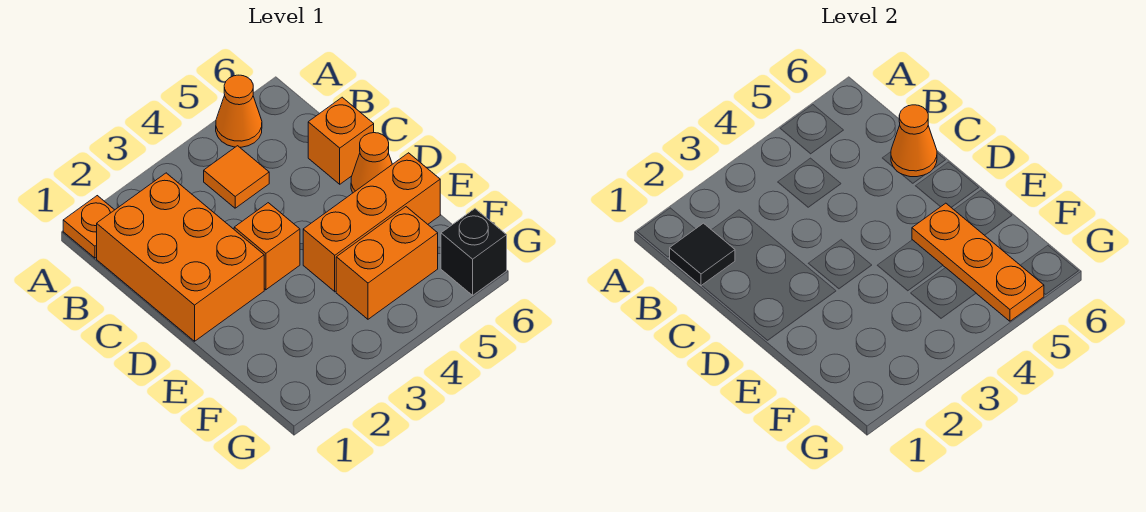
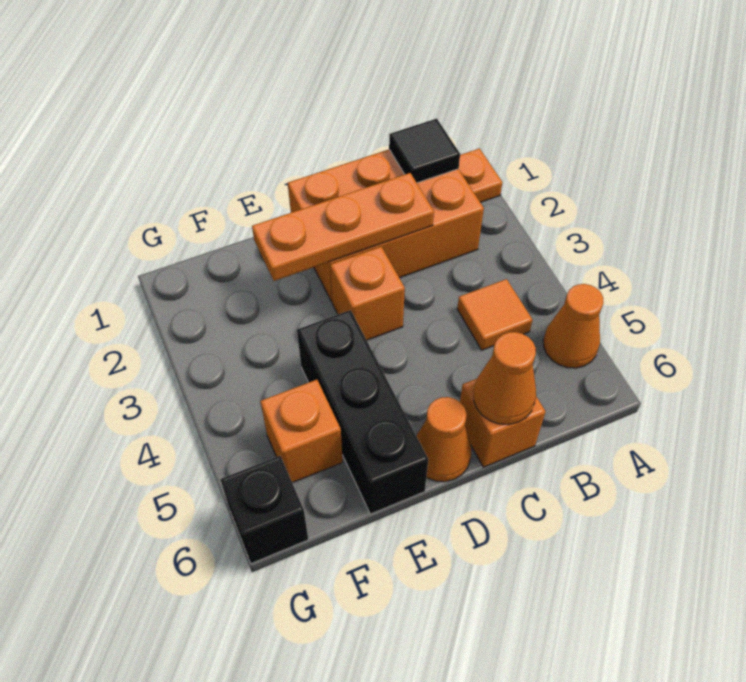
orange 1x3 brick [303,153,440,292] -> black 1x3 brick [297,310,428,514]
orange 1x3 plate [912,203,1044,321] -> orange 1x3 plate moved to [252,173,434,281]
orange 1x2 brick [336,207,438,319] -> orange 1x1 brick [260,380,343,483]

